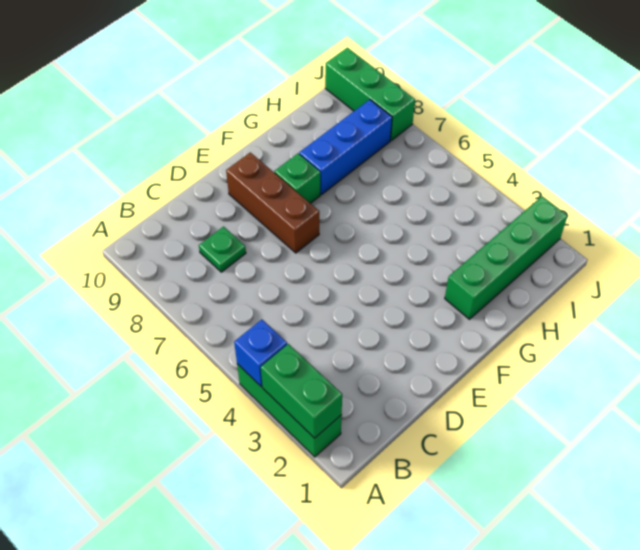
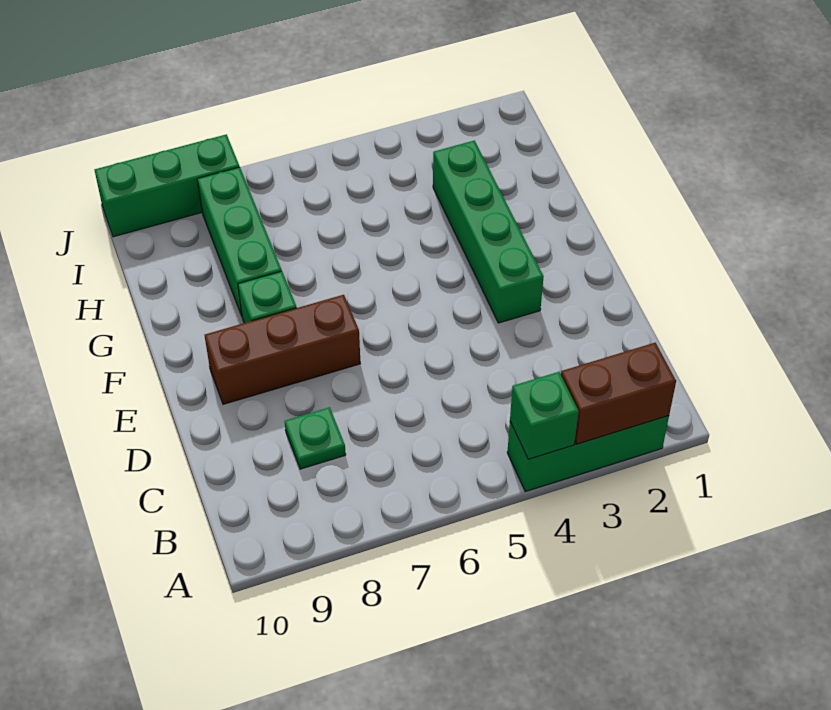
green 1x2 brick [261,344,342,438] -> brown 1x2 brick [561,343,676,444]
blue 1x1 brick [234,319,287,387] -> green 1x1 brick [510,372,579,459]
green 1x4 brick [445,196,567,319] -> green 1x4 brick moved to [433,141,544,323]
blue 1x3 brick [299,100,392,194] -> green 1x3 brick [197,167,282,316]

